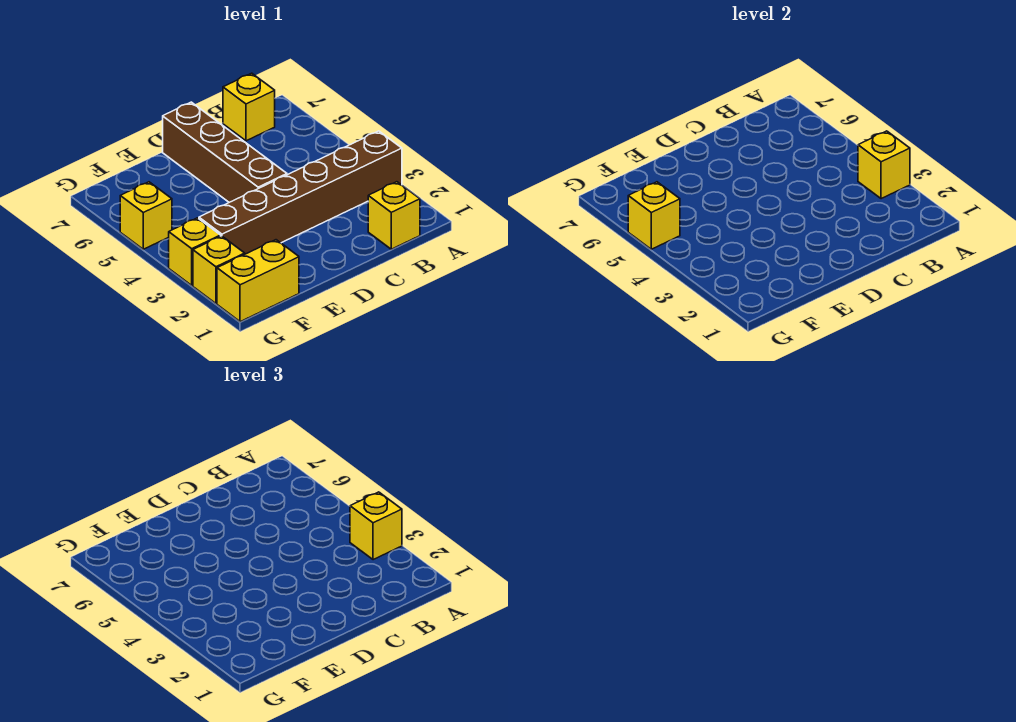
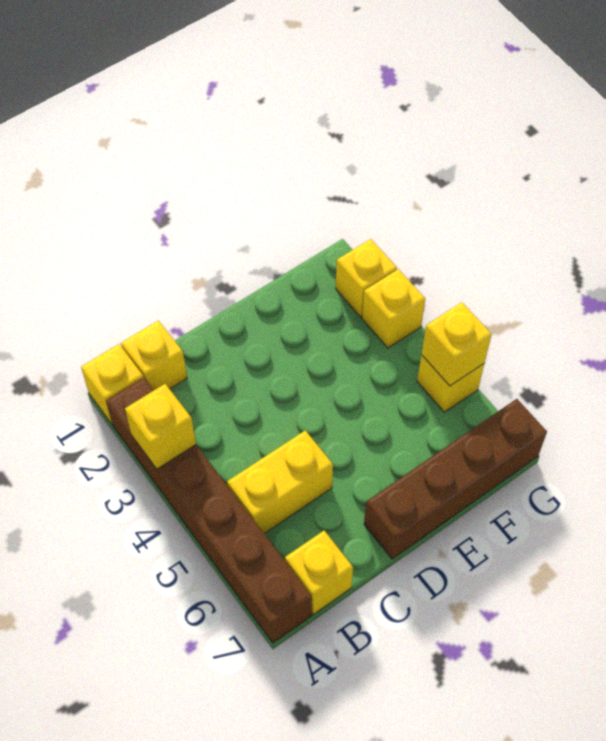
brown 1x6 brick [199,131,402,254] -> brown 1x6 brick turned to [106,377,312,643]
yellow 1x1 brick [350,492,402,560] -> yellow 1x1 brick moved to [81,344,144,424]
brown 1x4 brick [163,102,287,202] -> brown 1x4 brick turned to [364,399,547,559]
yellow 1x2 brick [217,240,299,322] -> yellow 1x2 brick moved to [227,430,333,534]

